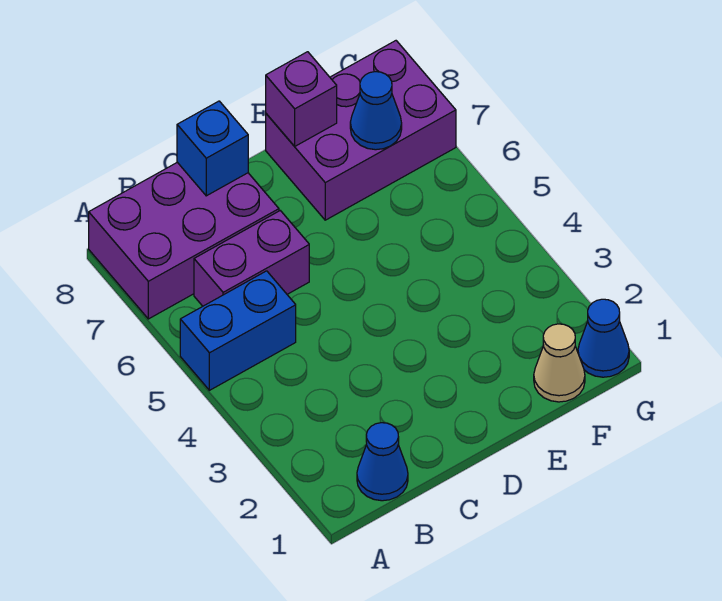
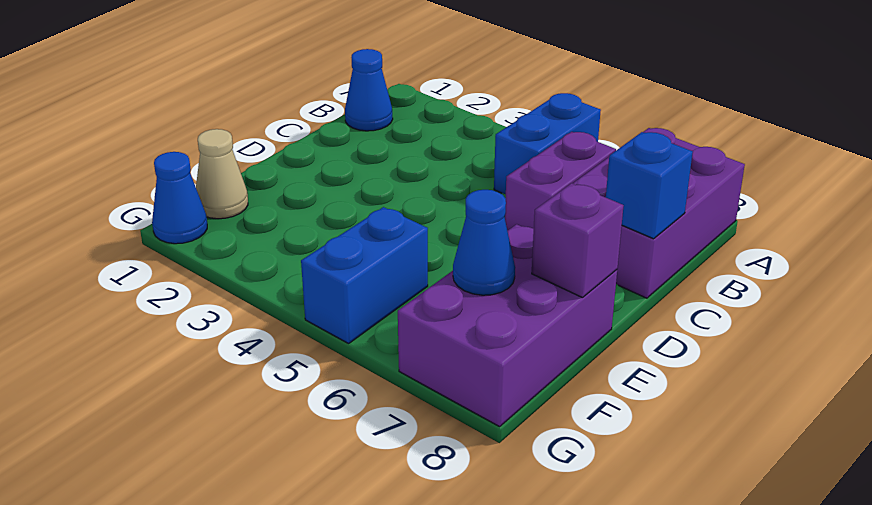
none -> blue 1x2 brick [301,207,428,344]

